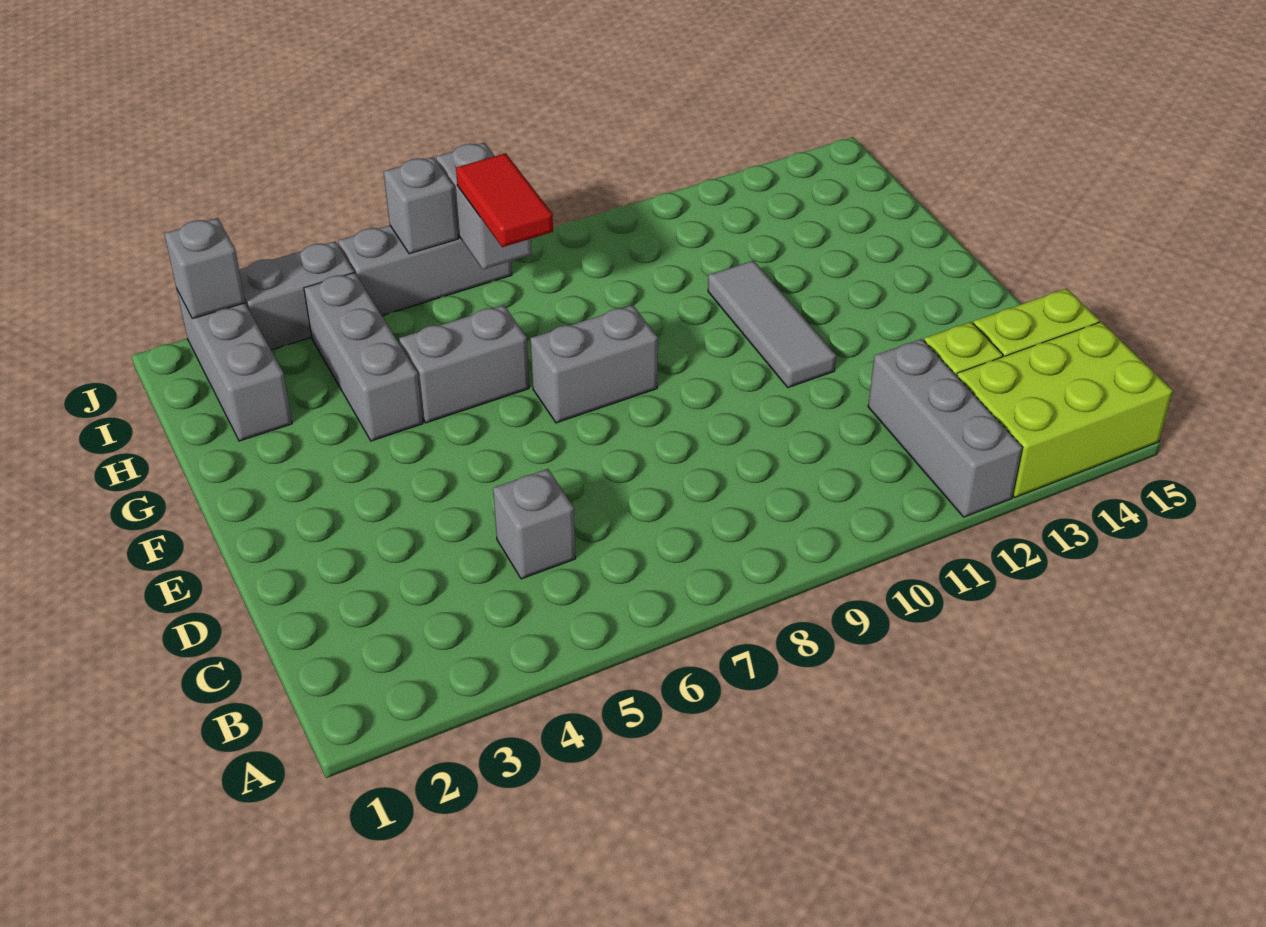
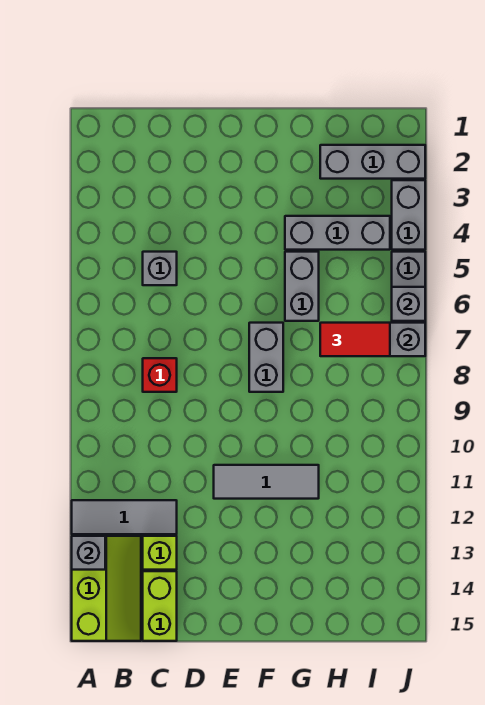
grey 1x3 brick [868,339,1023,517] -> grey 1x3 tile [72,500,177,534]
lime 2x3 brick [957,322,1173,497] -> lime 2x3 slope [72,536,141,641]
none -> red 1x1 brick [143,358,177,392]
grey 1x1 brick [164,218,245,319] -> grey 1x1 brick moved to [72,536,105,570]

